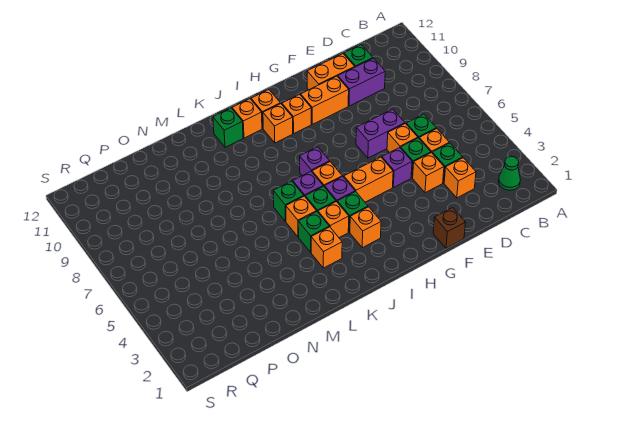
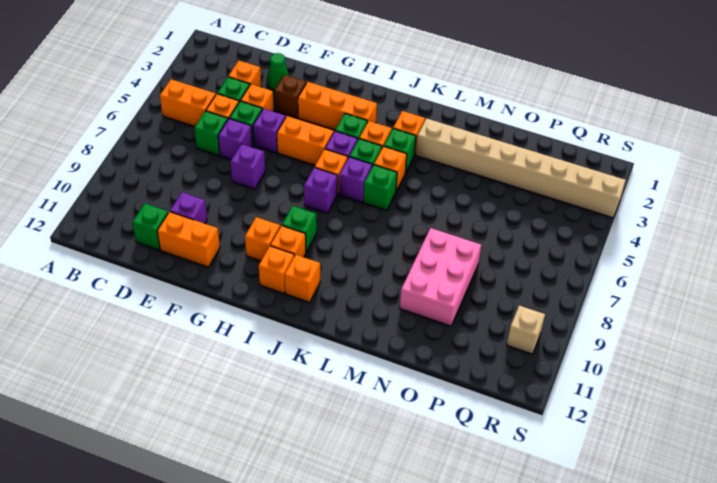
green 1x1 cone [499,157,521,190] -> green 1x1 cone moved to [267,53,289,91]
purple 1x2 brick [338,58,385,106] -> purple 1x1 brick [170,192,207,224]
orange 1x1 brick [387,124,418,152] -> purple 1x1 brick [218,119,253,160]
purple 1x2 brick [356,109,405,158] -> purple 1x1 brick [230,144,265,189]
brown 1x1 brick [433,208,466,248] -> brown 1x1 brick moved to [274,75,306,118]
orange 1x2 brick [301,76,349,124] -> orange 1x2 brick moved to [160,79,216,126]
orange 1x1 brick [350,207,381,248] -> orange 1x3 brick [298,82,377,130]
green 1x1 brick [213,108,243,147] -> green 1x1 brick moved to [282,206,317,252]
none -> tan 1x8 brick [416,118,626,218]
none -> pink 2x3 brick [400,228,481,326]
none -> tan 1x1 brick [507,305,545,354]

